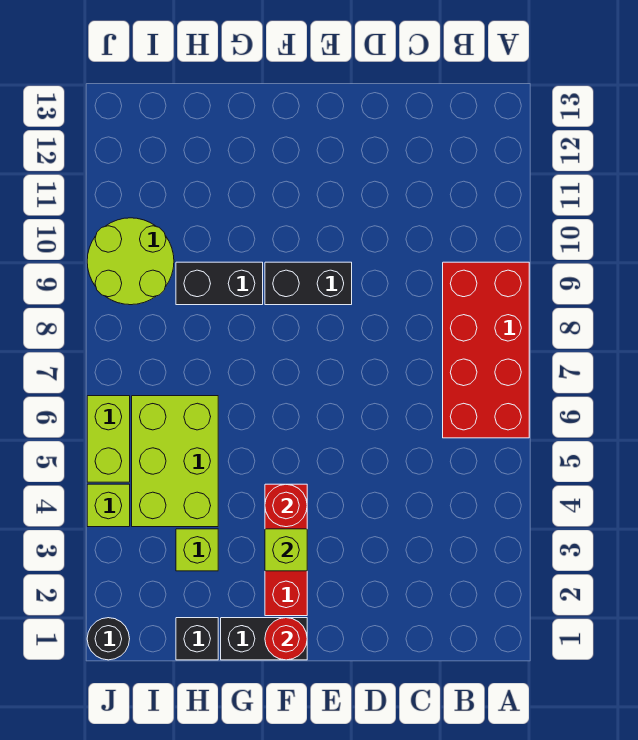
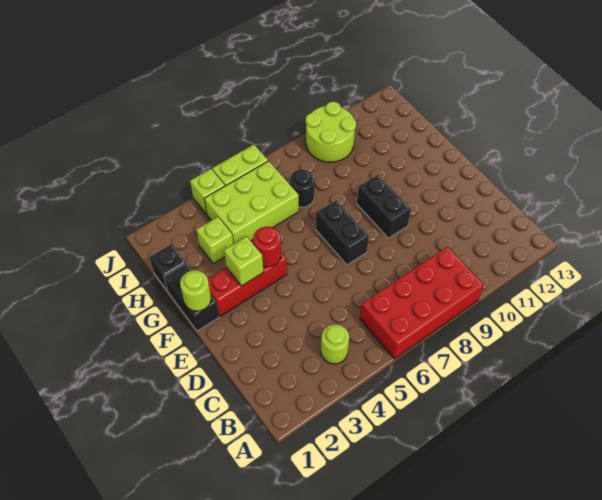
none -> lime 1x1 round brick [321,324,349,364]
red 1x1 round brick [265,618,307,660] -> lime 1x1 round brick [180,270,211,311]
black 1x2 brick [176,262,263,305] -> black 1x2 brick moved to [316,200,369,265]
black 1x1 round brick [87,618,130,660] -> black 1x1 round brick moved to [290,169,315,207]

